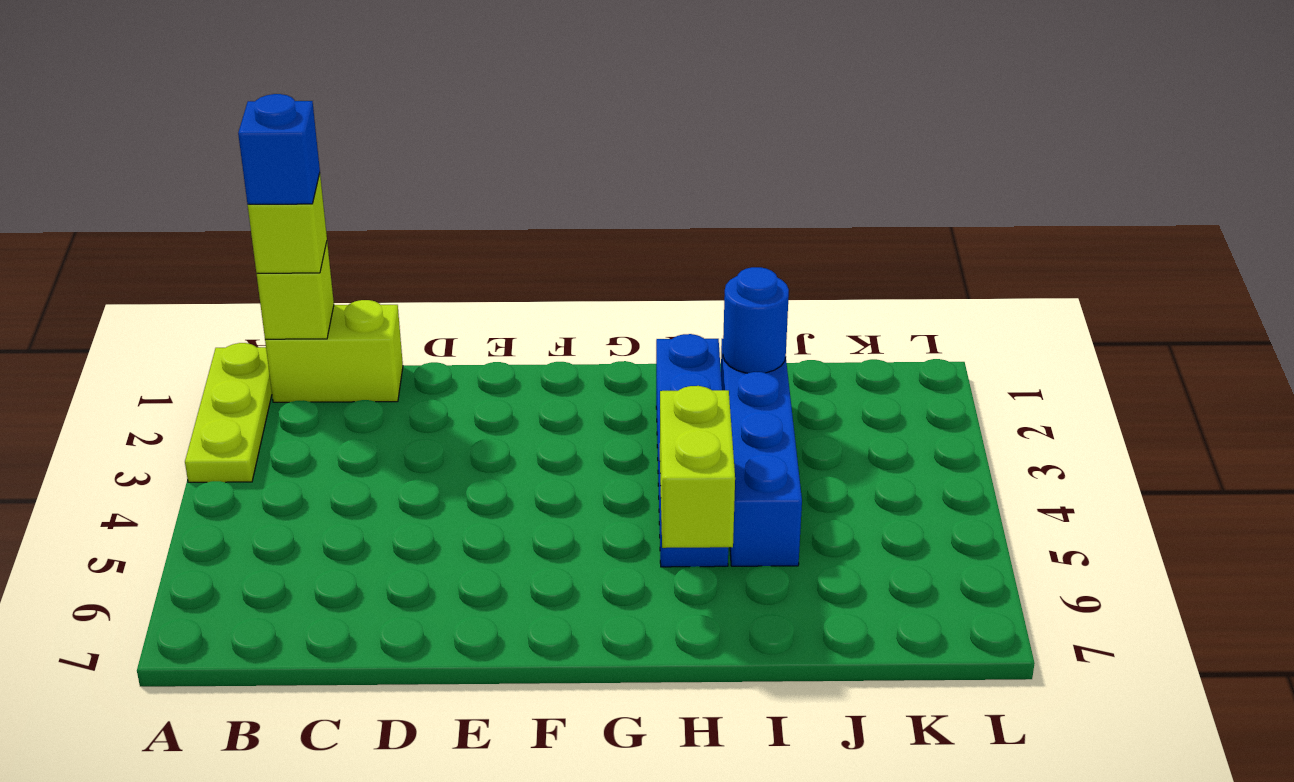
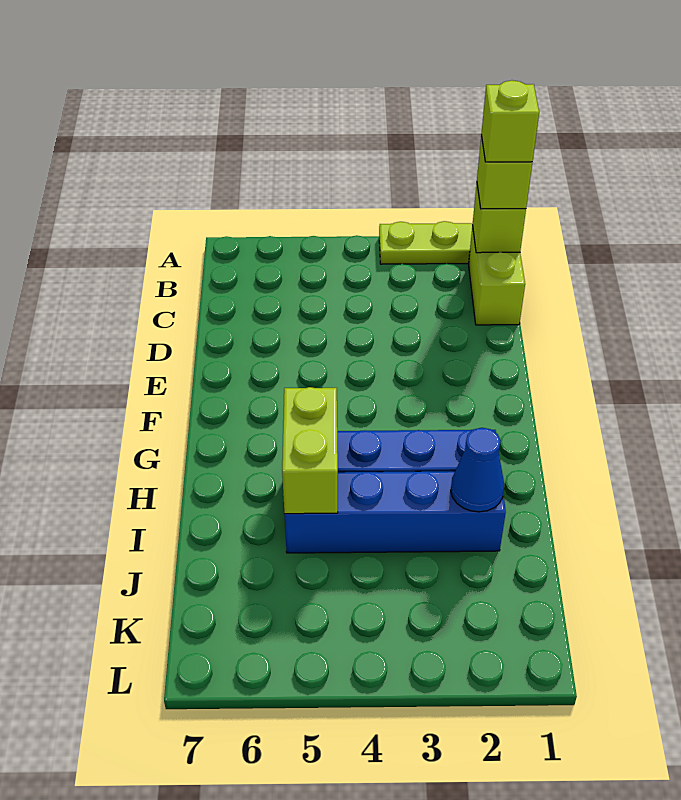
blue 1x1 brick [238,94,320,204] -> lime 1x1 brick [481,80,539,162]
lime 1x2 brick [660,386,735,548] -> lime 1x2 brick turned to [282,387,338,514]
blue 1x1 round brick [723,267,789,373] -> blue 1x1 cone [451,428,504,512]

